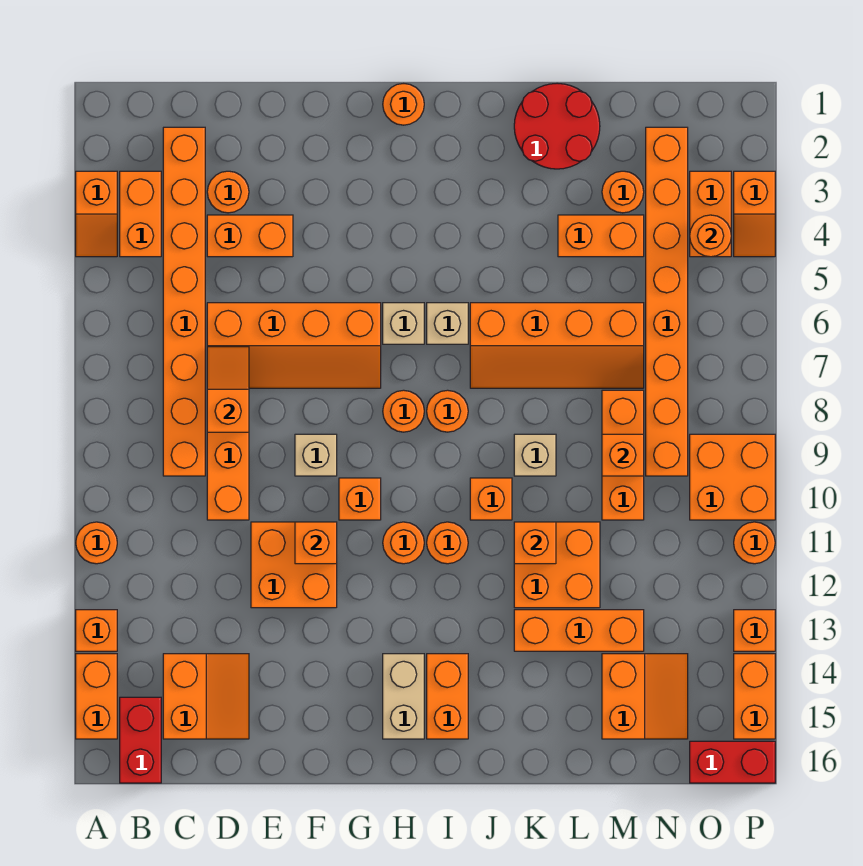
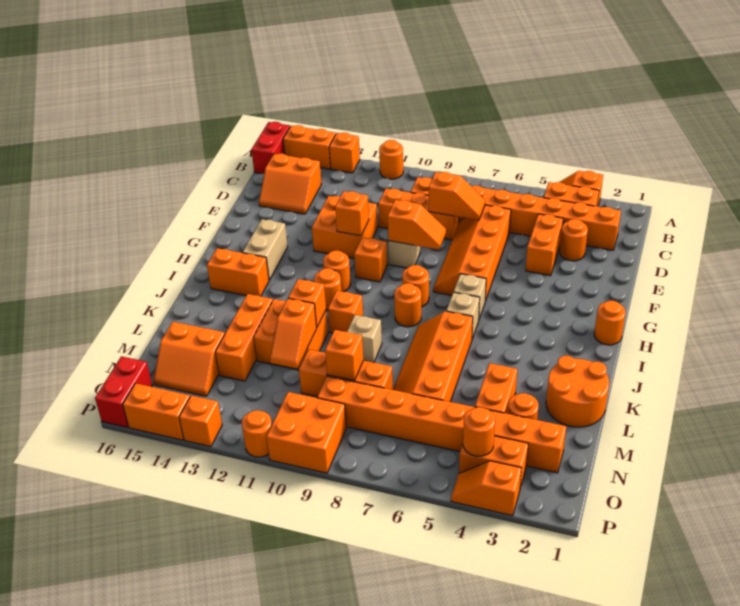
red 1x2 brick [120,697,161,783] -> red 1x2 brick turned to [251,122,290,174]
none -> orange 1x2 slope [388,200,446,250]
tan 1x2 brick [383,654,424,739] -> tan 1x2 brick turned to [242,219,288,280]
red 2x2 round brick [514,83,600,169] -> orange 2x2 round brick [546,356,609,427]
none -> orange 1x2 slope [270,298,317,368]

